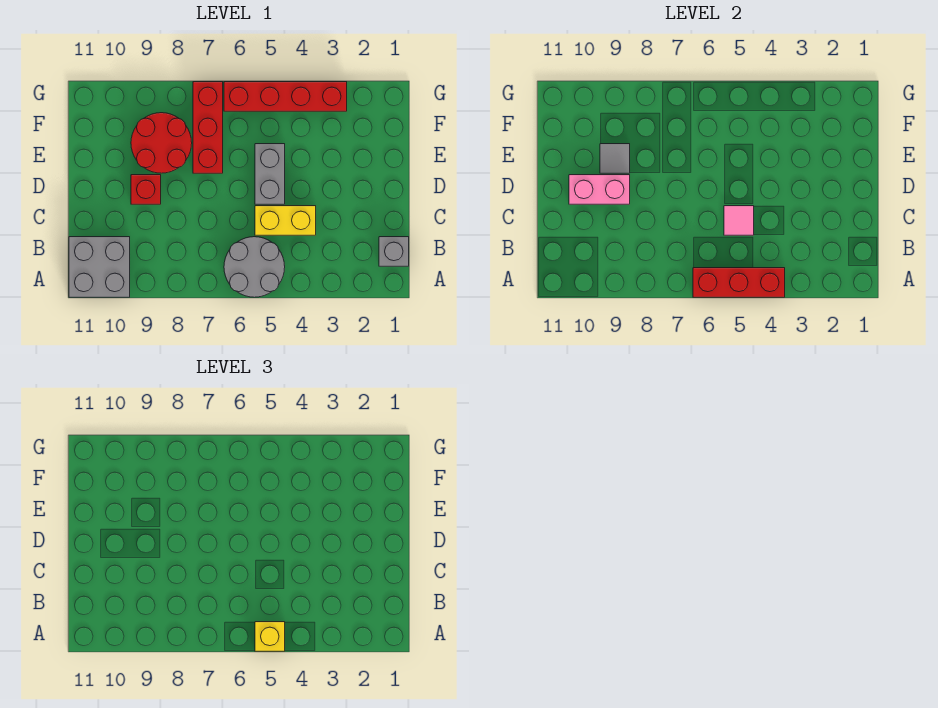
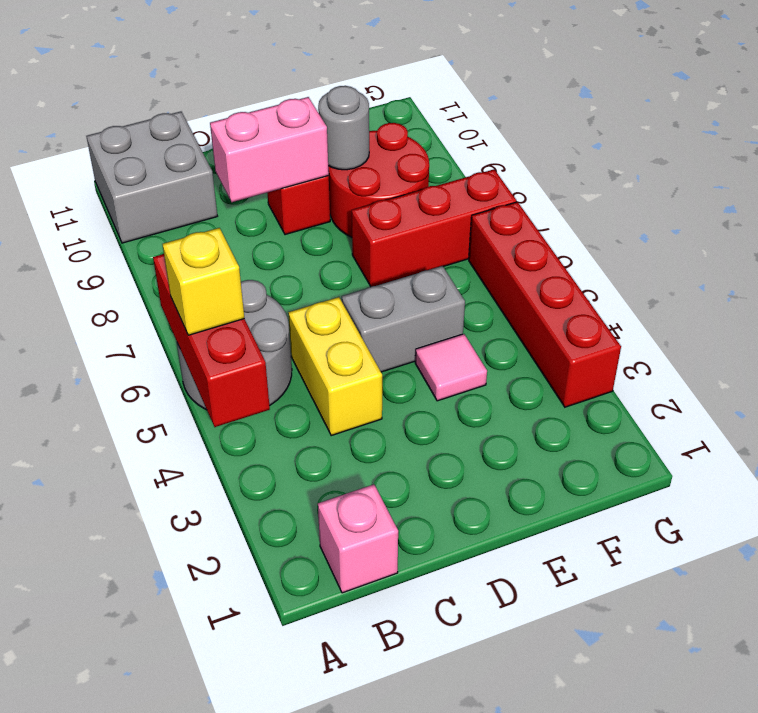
grey 1x1 brick [379,237,409,266] -> pink 1x1 brick [318,484,398,593]
pink 1x1 tile [724,206,754,235] -> pink 1x1 tile moved to [415,334,487,401]
pink 1x2 brick [569,175,630,204] -> pink 1x2 brick turned to [210,97,329,202]
grey 1x1 tile [600,144,630,173] -> grey 1x1 round brick [318,86,369,170]

